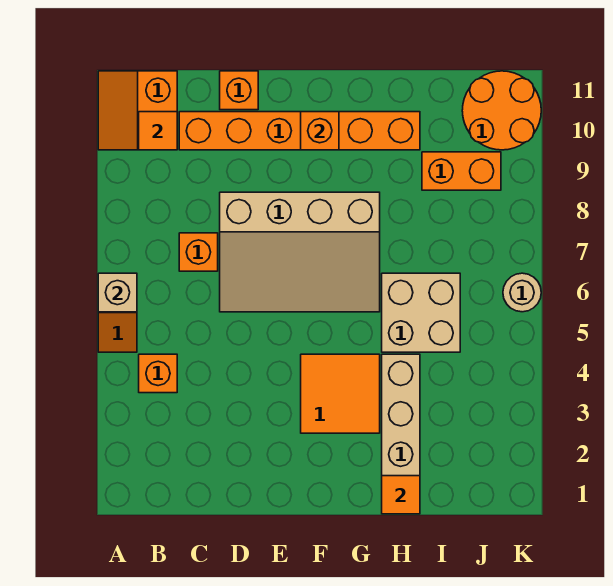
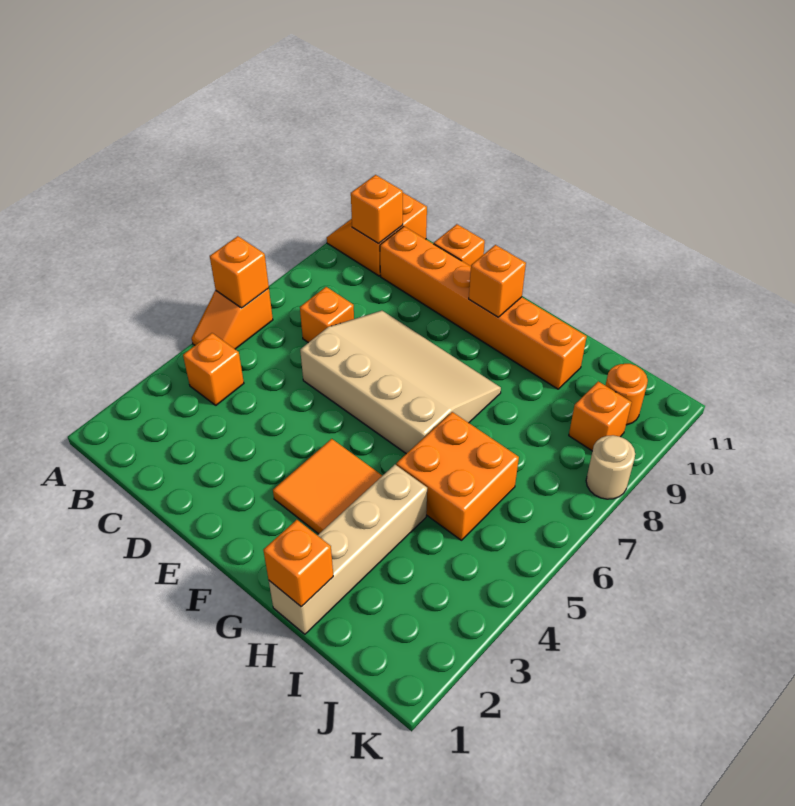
tan 1x1 brick [98,273,137,312] -> orange 1x1 brick [210,236,269,308]
orange 1x1 tile [139,112,177,150] -> orange 1x1 brick [351,175,403,243]
tan 3x4 slope [220,192,380,312] -> tan 3x4 slope turned to [300,311,501,454]
orange 1x1 tile [382,476,420,514] -> orange 1x1 brick [263,520,333,607]
tan 2x2 brick [382,273,460,352] -> orange 2x2 brick [396,412,519,540]
orange 1x2 brick [422,152,501,190] -> orange 1x1 brick [569,381,632,451]
orange 2x2 round brick [462,71,541,150] -> orange 1x1 round brick [605,364,648,425]
tan 1x1 round brick [503,273,541,312] -> tan 1x1 round brick moved to [586,435,635,499]

